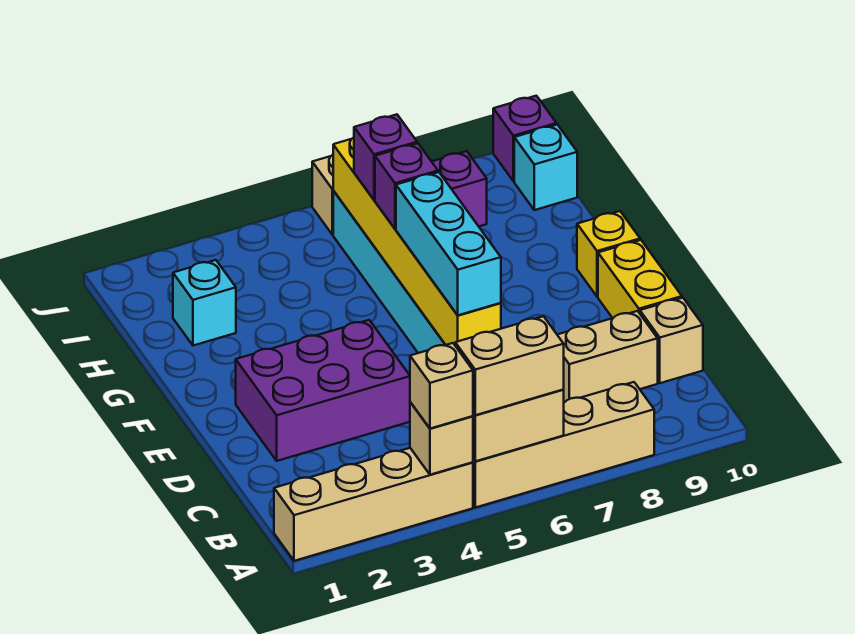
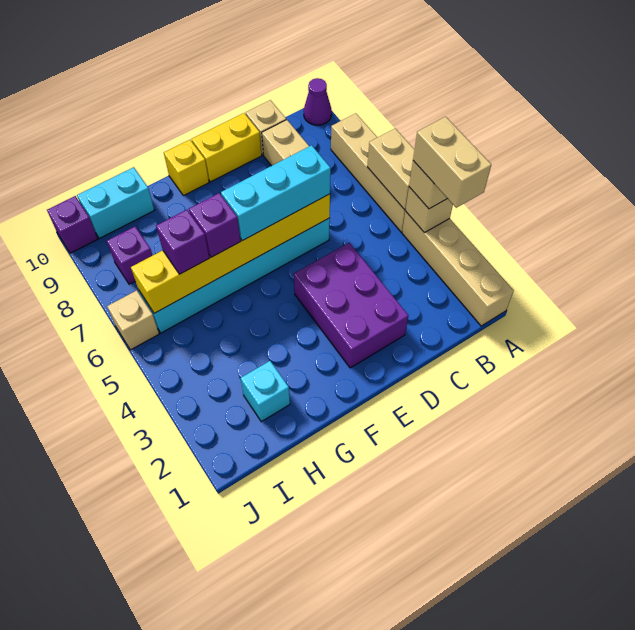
tan 1x2 brick [455,316,564,415] -> tan 1x2 brick moved to [413,117,491,208]
none -> purple 1x1 cone [304,78,332,125]
cyan 1x1 brick [514,125,577,210] -> cyan 1x2 brick [77,167,154,238]

